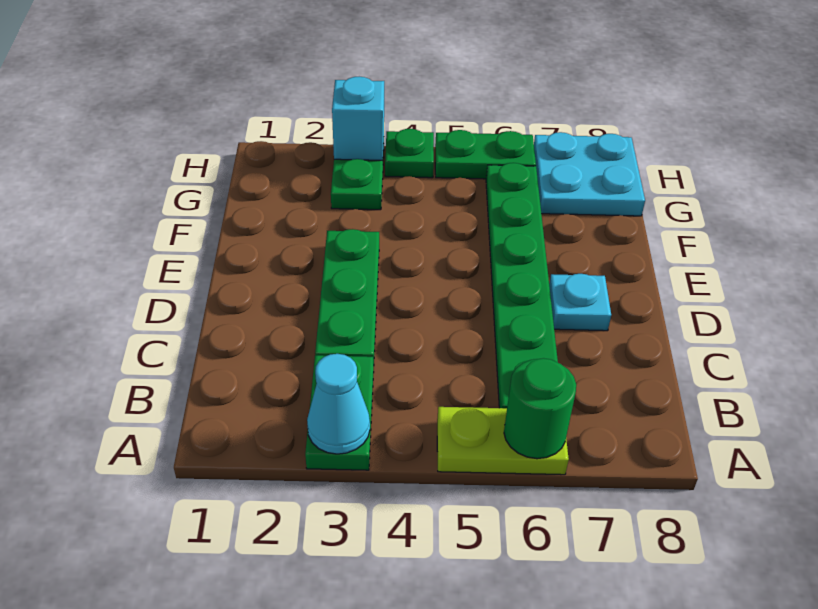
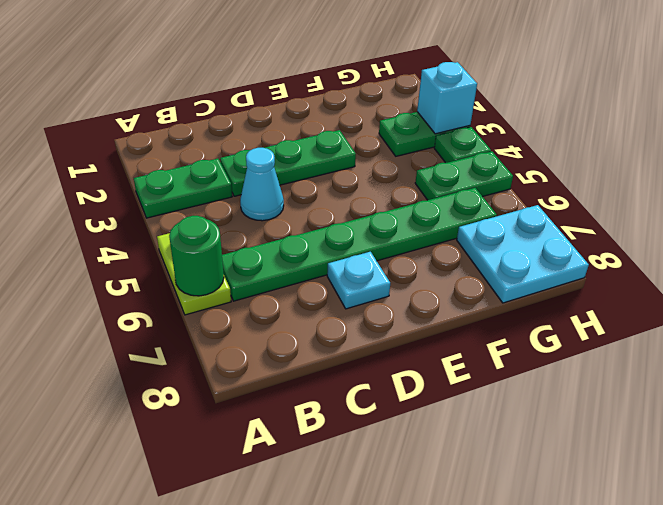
cyan 1x1 cone [307,354,370,454] -> cyan 1x1 cone moved to [240,148,284,221]
green 1x2 plate [435,130,536,179] -> green 1x2 plate turned to [415,151,513,200]

